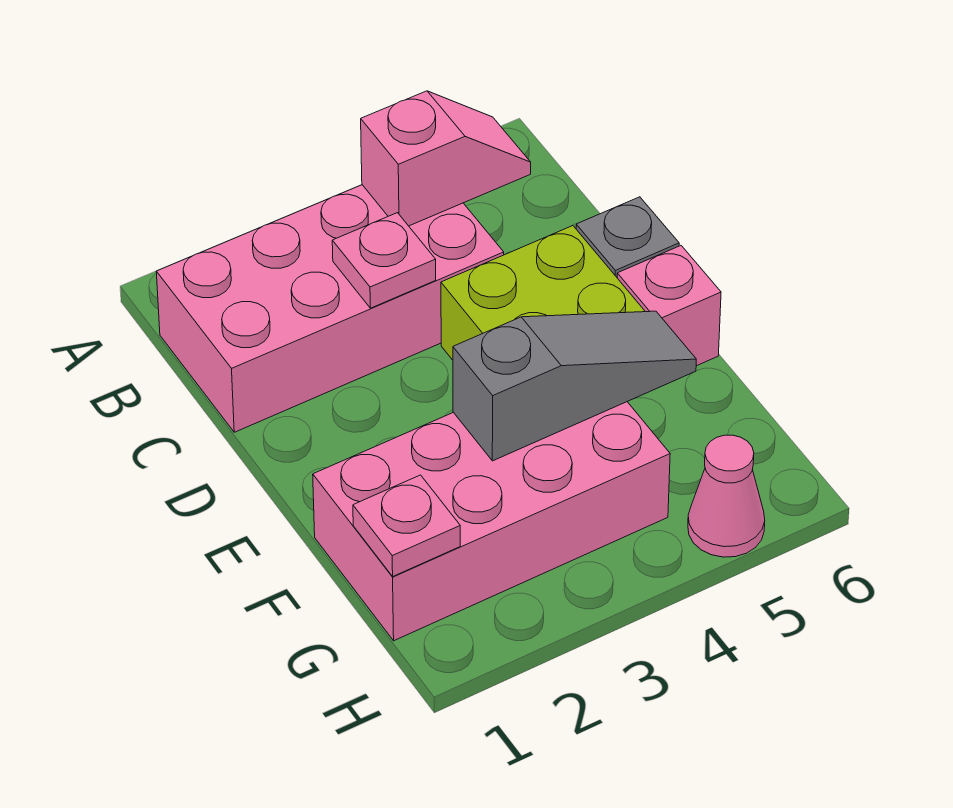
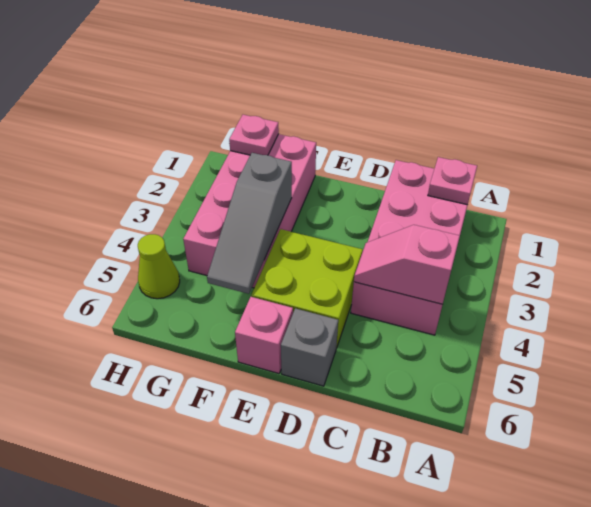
pink 1x2 slope [361,91,531,226] -> pink 1x2 slope turned to [354,225,460,304]
pink 1x1 plate [332,213,436,308] -> pink 1x1 plate moved to [428,157,477,205]
pink 1x1 cone [688,435,765,557] -> lime 1x1 cone [138,234,180,299]

